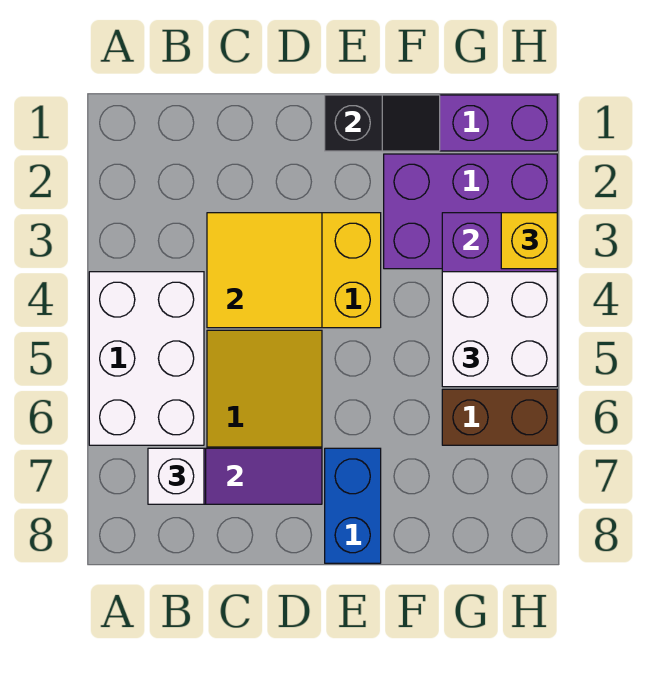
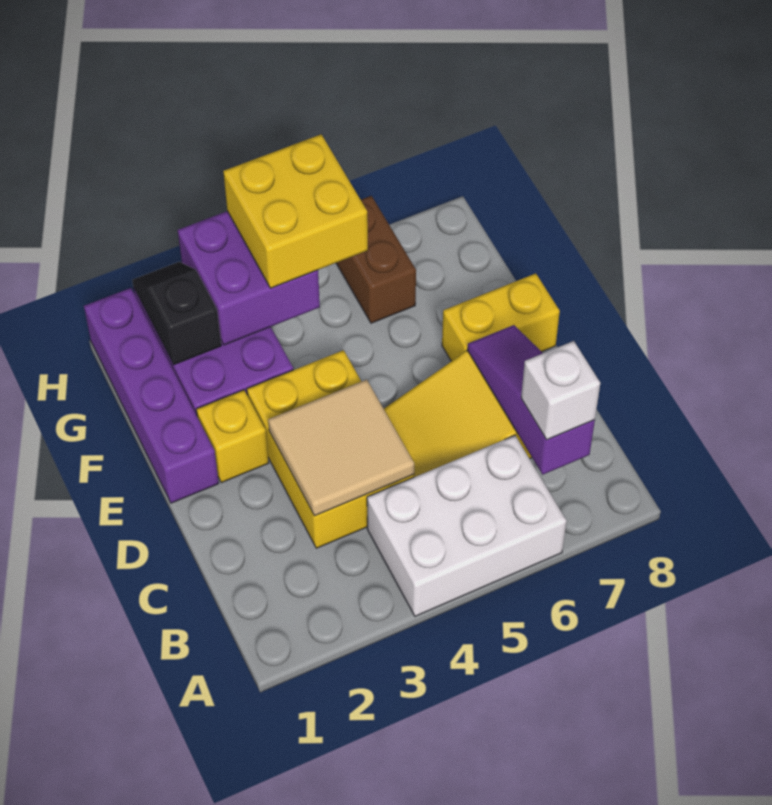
yellow 2x2 tile [207,213,322,328] -> tan 2x2 tile [268,380,414,516]
black 1x2 slope [325,95,440,151] -> black 1x2 slope moved to [132,262,221,365]
blue 1x2 brick [325,448,381,563] -> yellow 1x2 brick [442,273,560,361]
white 2x2 brick [442,272,557,387] -> yellow 2x2 brick [223,134,368,288]
yellow 1x1 brick [501,213,557,269] -> yellow 1x1 brick moved to [196,390,268,483]

